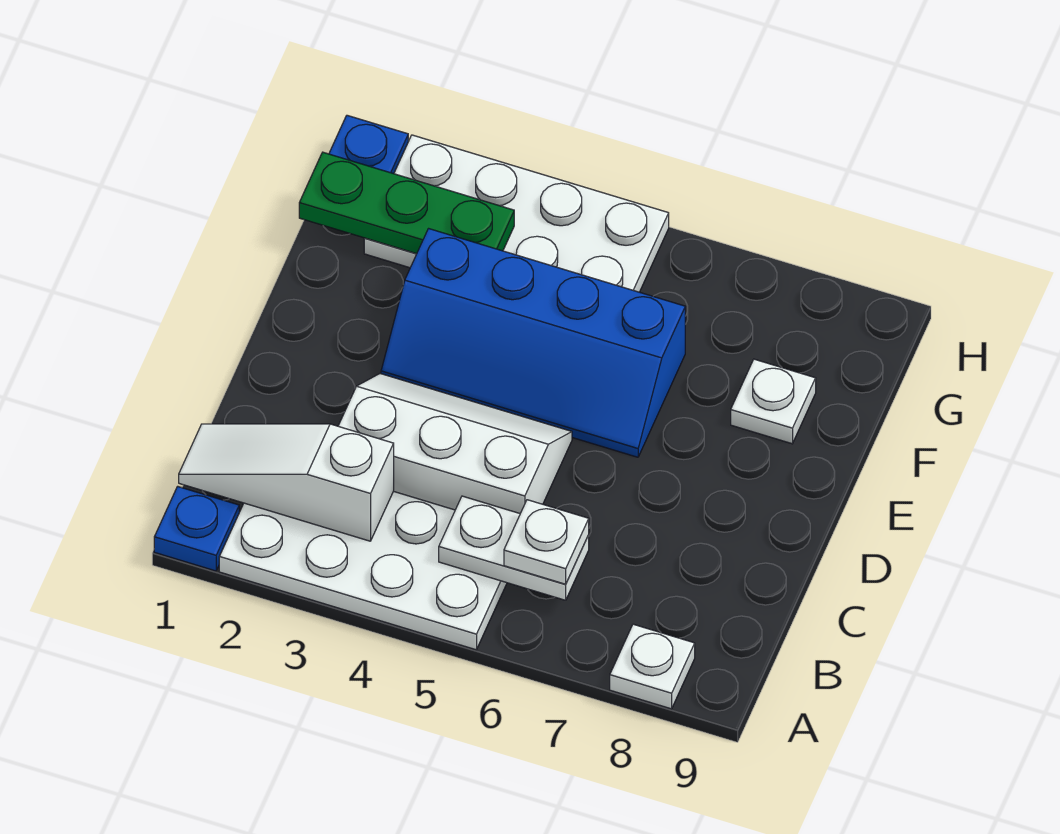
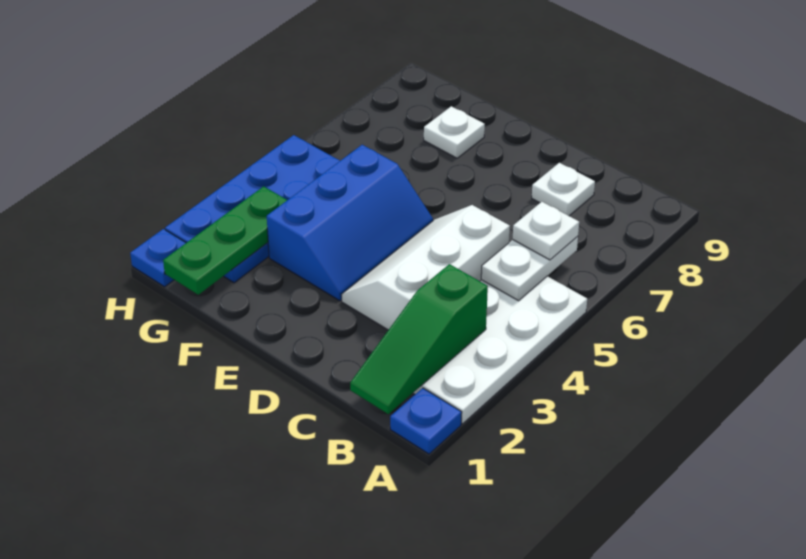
white 1x1 plate [610,624,695,709] -> white 1x1 plate moved to [532,163,595,216]
white 1x3 slope [179,424,394,541] -> green 1x3 slope [350,264,488,414]
blue 2x4 slope [381,229,685,457] -> blue 2x3 slope [267,145,433,301]
white 2x4 plate [364,135,669,292] -> blue 2x4 plate [165,135,340,283]

